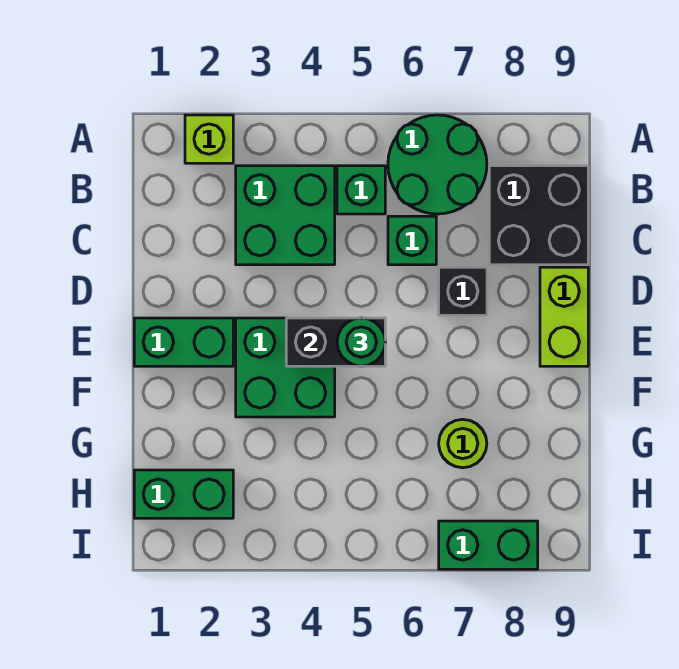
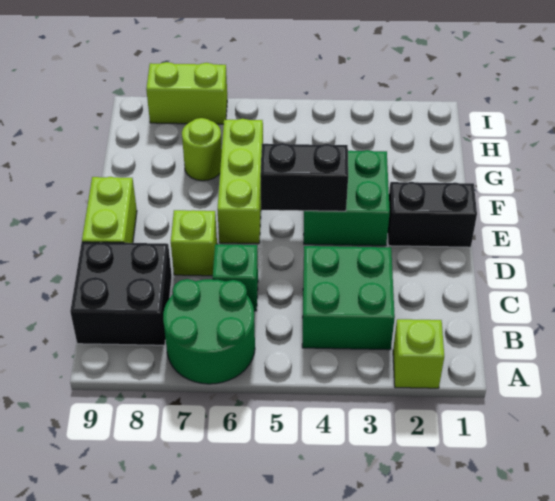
green 1x1 brick [337,166,385,214] -> none
black 1x1 brick [439,267,487,315] -> lime 1x1 brick [171,210,217,276]
green 1x2 brick [134,318,233,366] -> black 1x2 brick [388,182,477,247]
green 1x1 round brick [337,318,385,366] -> none
none -> lime 1x3 brick [217,119,263,244]
green 1x2 brick [134,470,233,518] -> none
green 1x2 brick [439,521,538,569] -> lime 1x2 brick [146,62,227,124]

